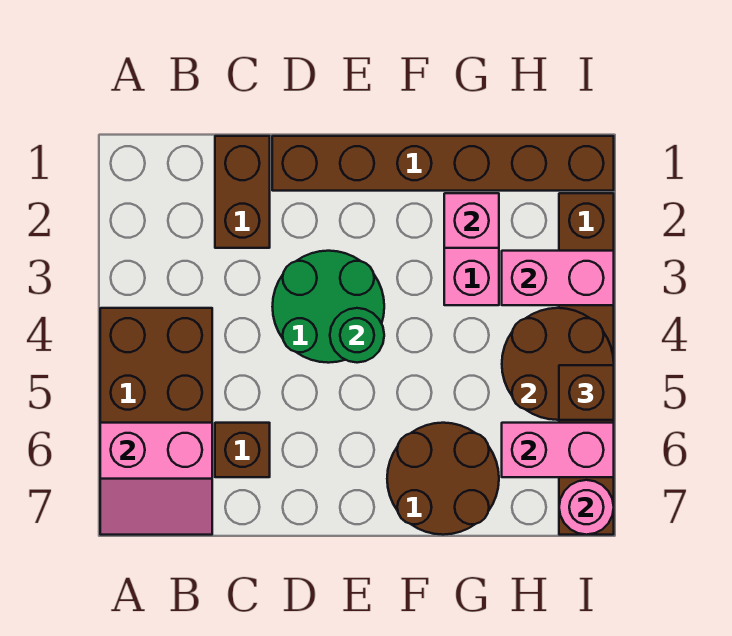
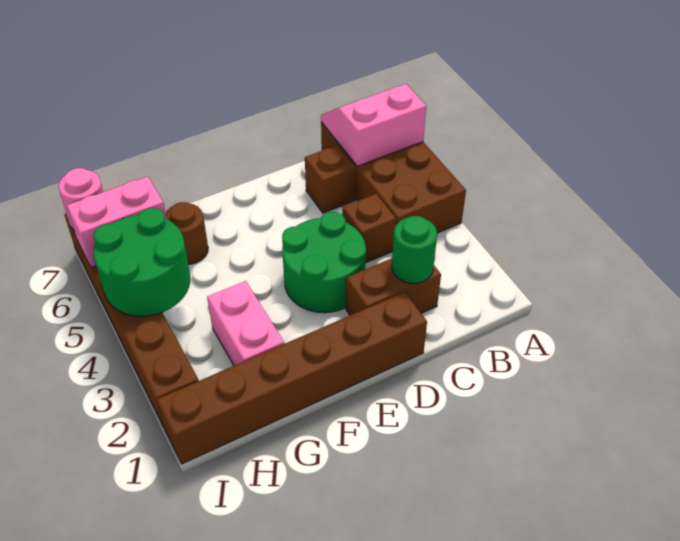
brown 1x2 brick [215,136,270,248] -> brown 1x2 brick turned to [346,258,441,315]
green 1x1 round brick [330,308,384,363] -> green 1x1 round brick moved to [392,216,437,283]
brown 2x2 round brick [387,423,499,535] -> brown 1x1 round brick [165,202,208,264]
pink 1x1 brick [444,193,499,248] -> none
pink 1x2 brick [502,251,614,305] -> none
brown 2x2 round brick [502,308,614,420] -> green 2x2 round brick [93,208,191,316]
brown 1x1 brick [559,365,614,420] -> brown 1x1 brick moved to [342,194,396,263]

